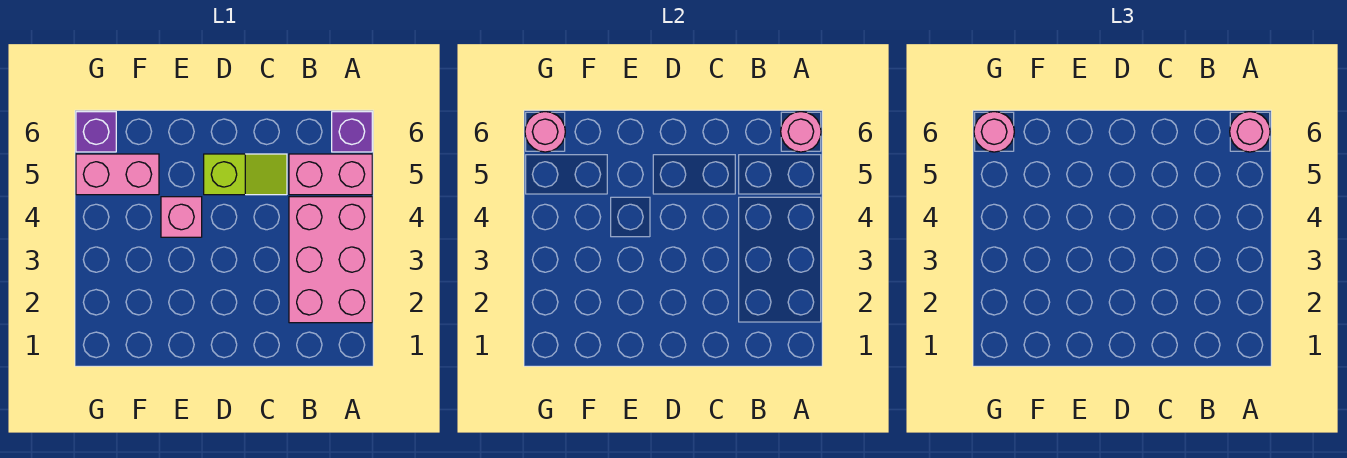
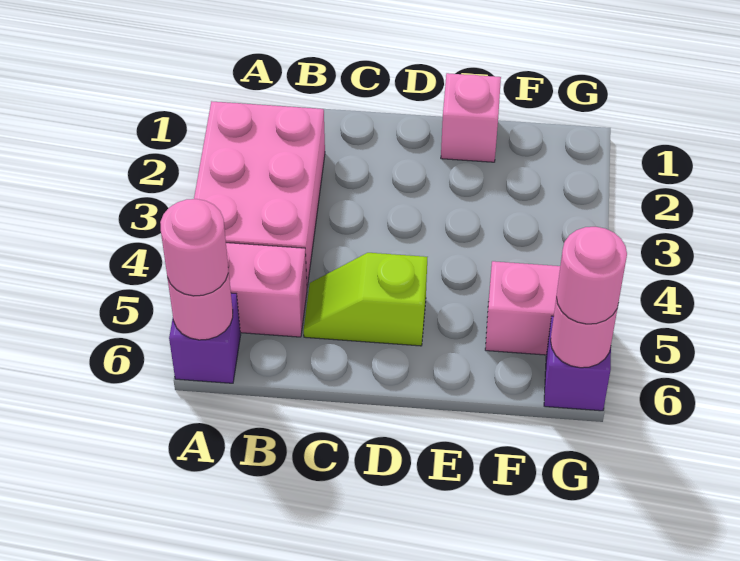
pink 1x1 brick [161,197,202,237] -> pink 1x1 brick moved to [441,73,501,162]

